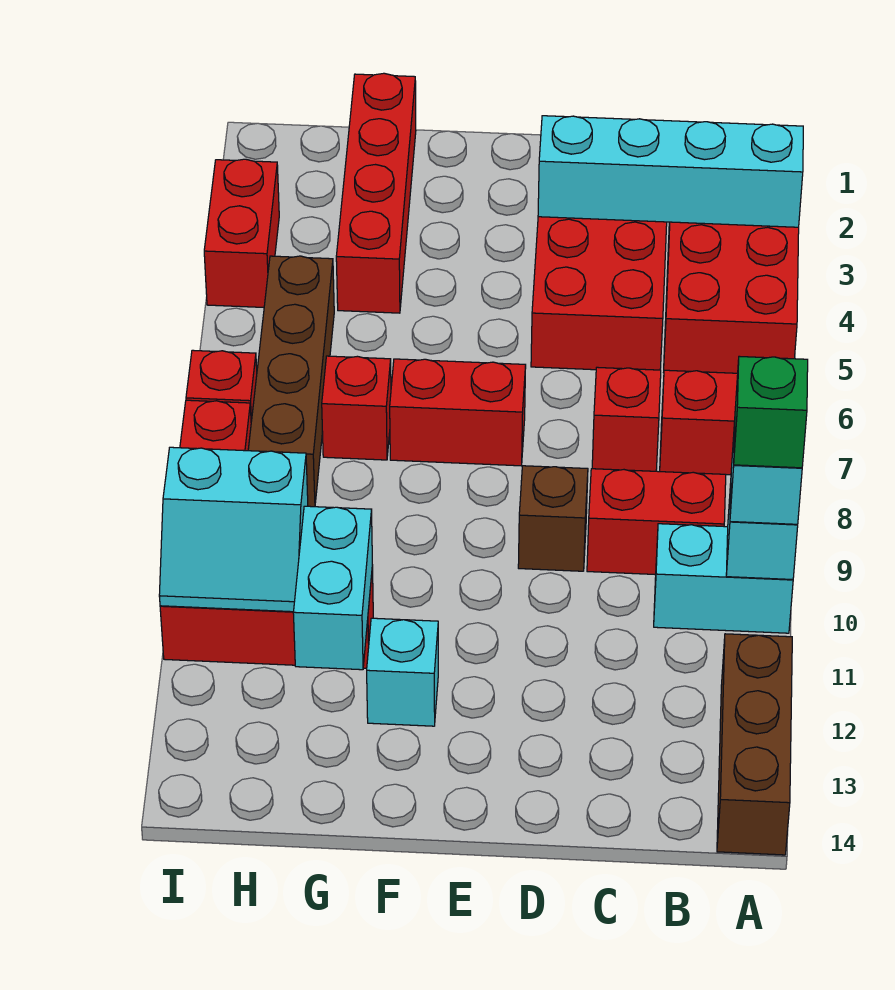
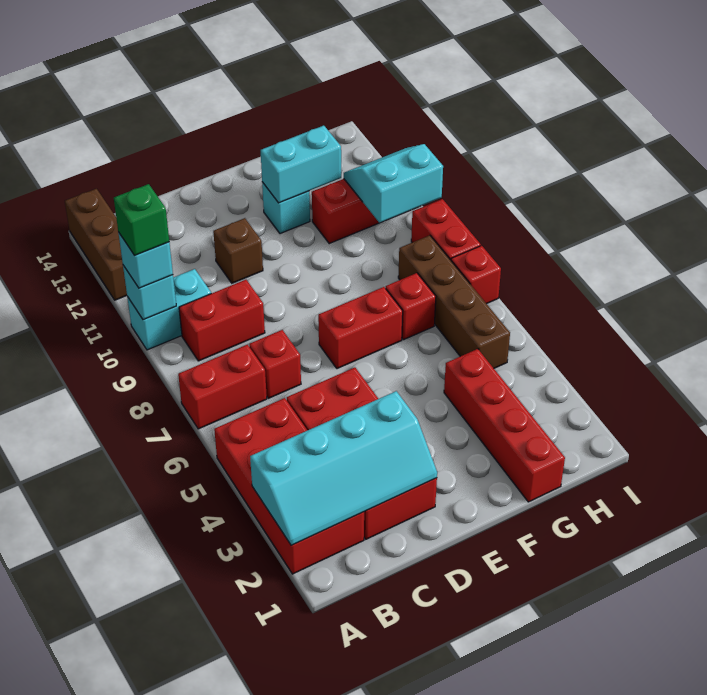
brown 1x1 brick [518,466,588,571] -> brown 1x1 brick moved to [213,218,263,283]
cyan 1x2 brick [293,506,372,670] -> cyan 1x2 brick turned to [261,126,341,203]
red 1x2 brick [204,159,279,307] -> none

